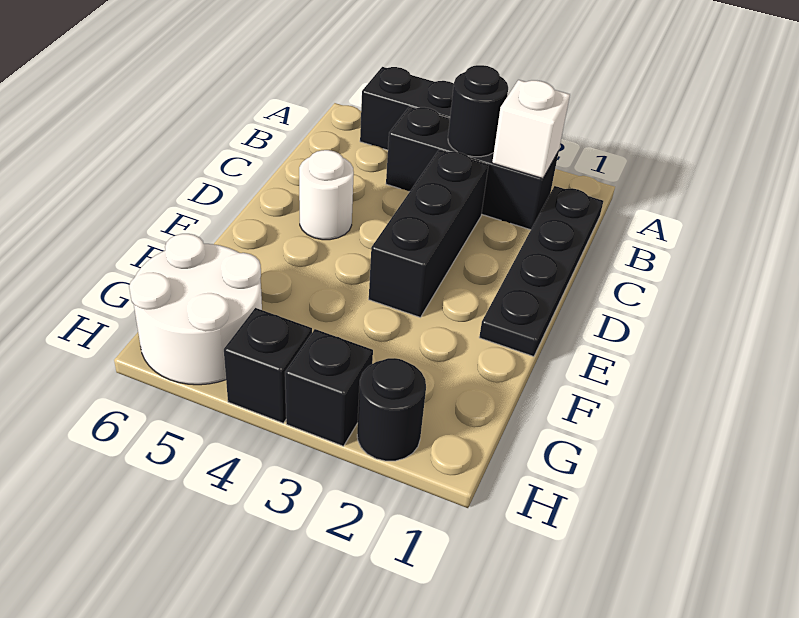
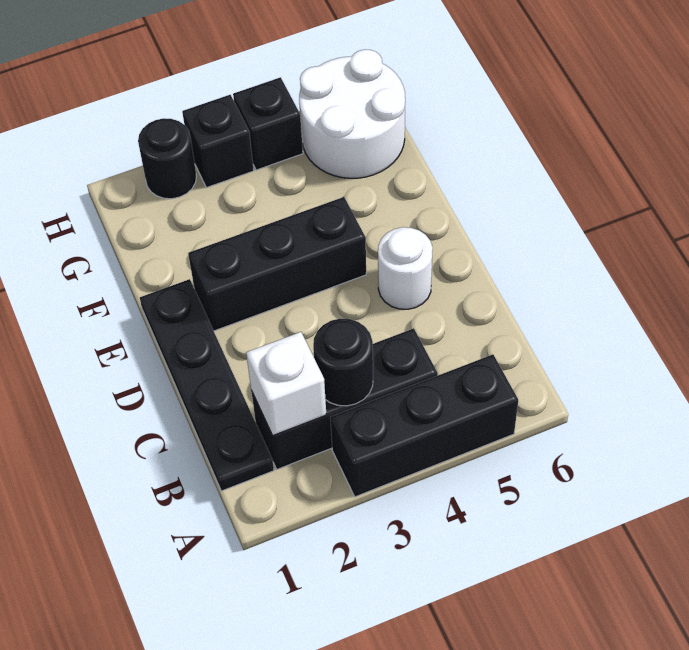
black 1x3 brick [369,150,489,317] -> black 1x3 brick turned to [188,197,366,331]

